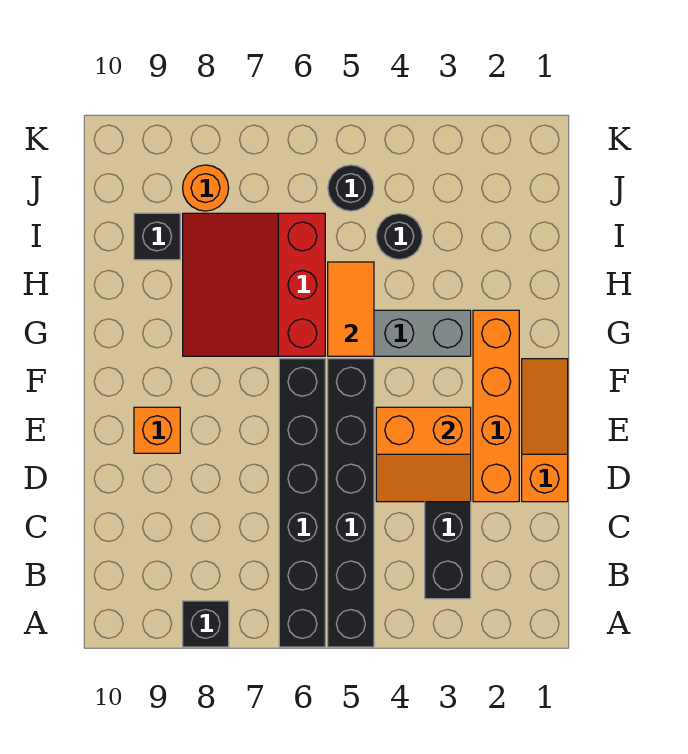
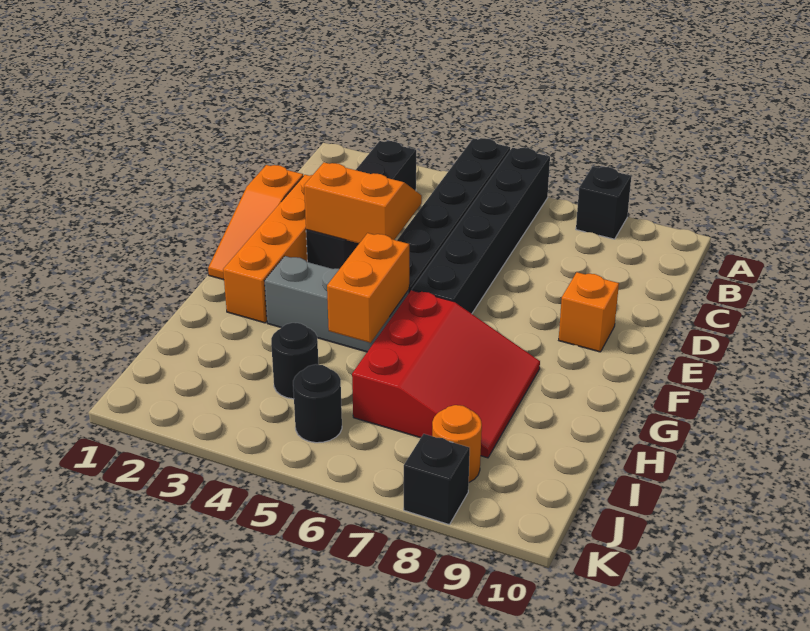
orange 1x2 tile [328,262,374,356] -> orange 1x2 brick [327,233,409,343]
black 1x1 brick [134,213,180,260] -> black 1x1 brick moved to [404,434,470,524]

